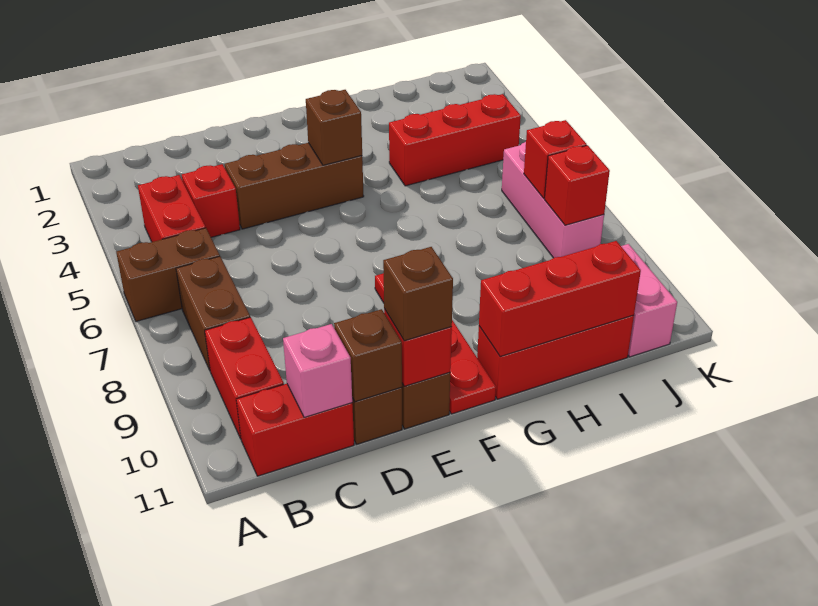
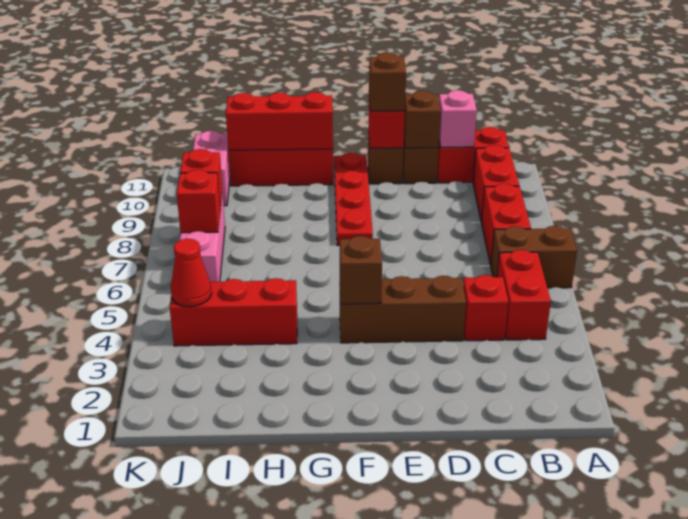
brown 1x2 brick [176,256,250,370] -> red 1x2 brick [481,183,531,265]
none -> red 1x1 cone [171,239,212,307]

